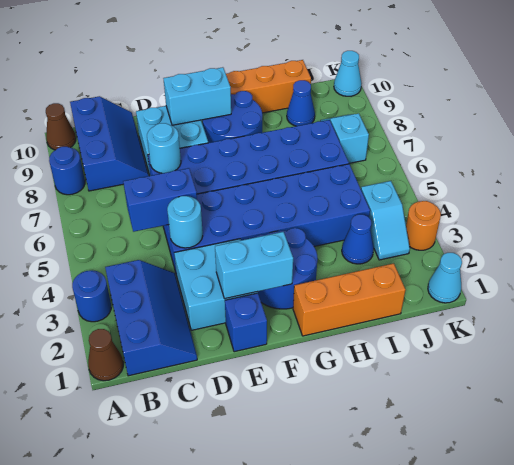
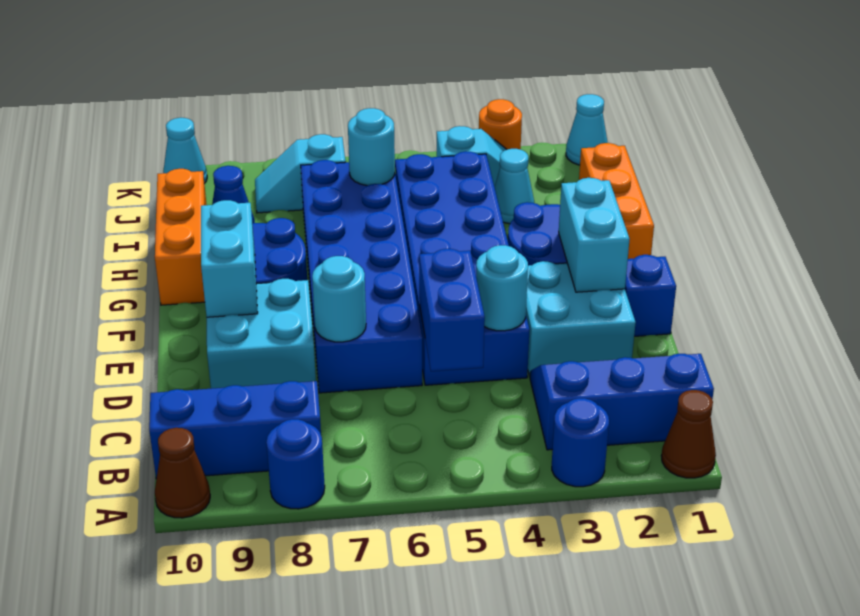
blue 1x1 cone [342,214,374,264] -> cyan 1x1 cone [495,149,534,224]
none -> cyan 1x1 round brick [348,108,395,186]

